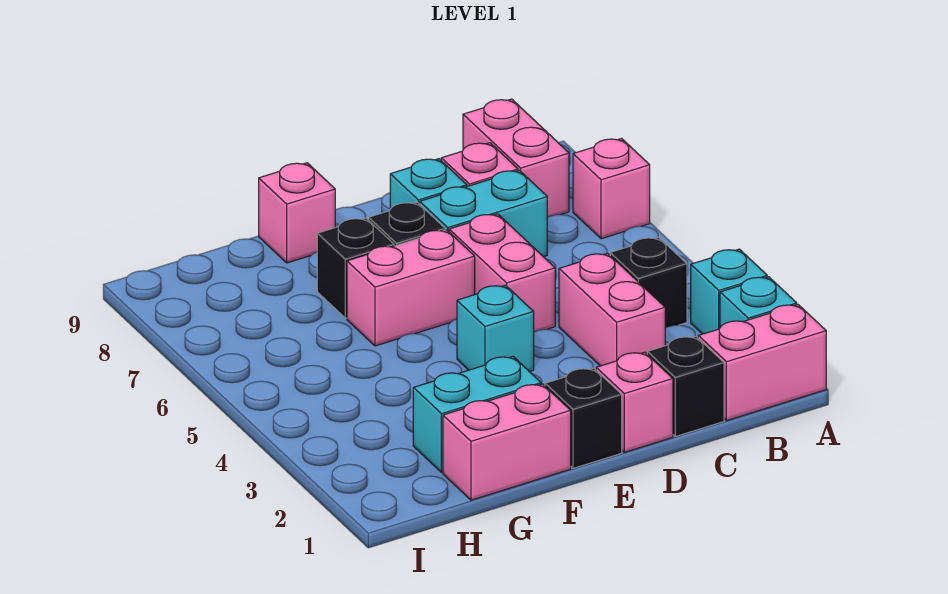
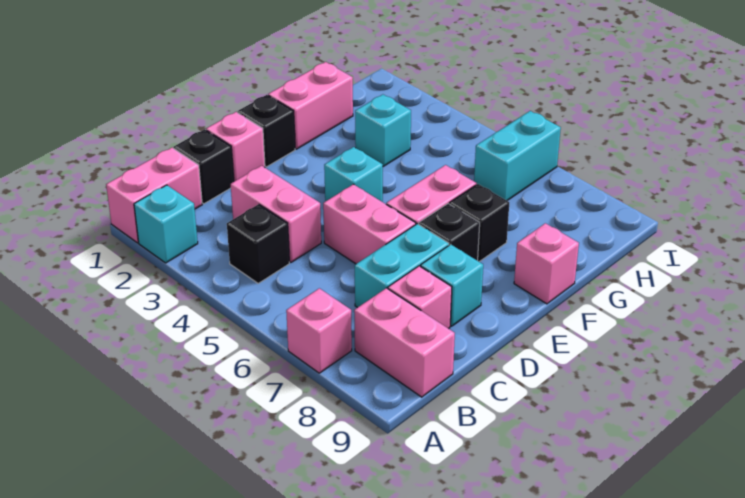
cyan 1x1 brick [691,249,767,334] -> cyan 1x1 brick moved to [355,94,411,166]
cyan 1x2 brick [413,357,541,473] -> cyan 1x2 brick moved to [474,111,561,200]

